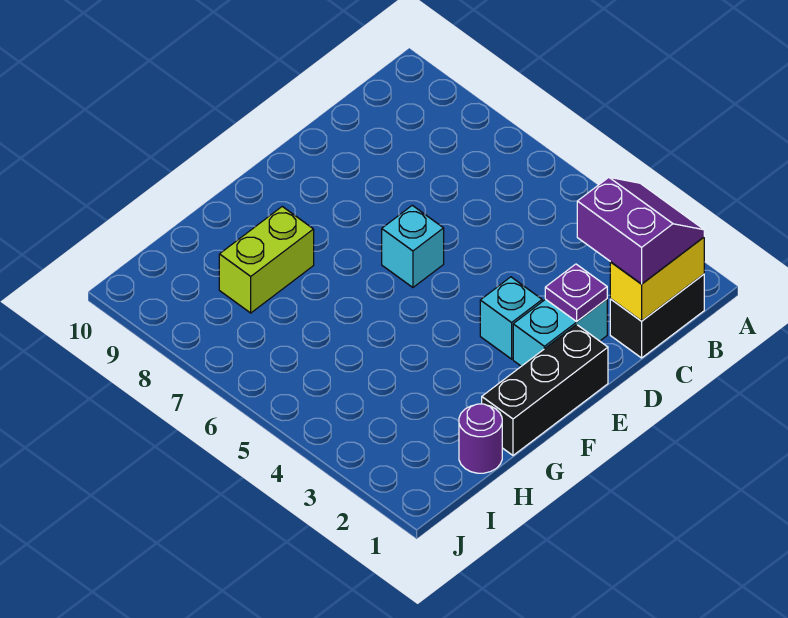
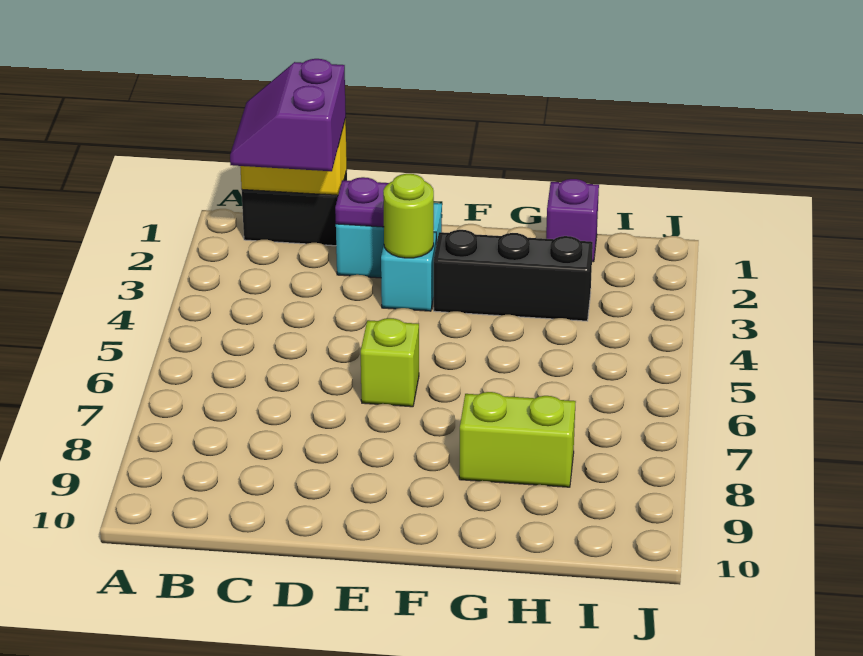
black 1x3 brick [482,325,608,455] -> black 1x3 brick moved to [434,230,593,321]
none -> lime 1x1 round brick [383,174,434,258]
cyan 1x1 brick [382,205,444,287] -> lime 1x1 brick [361,318,419,407]
purple 1x1 round brick [459,404,502,473] -> purple 1x1 brick [546,179,599,262]

